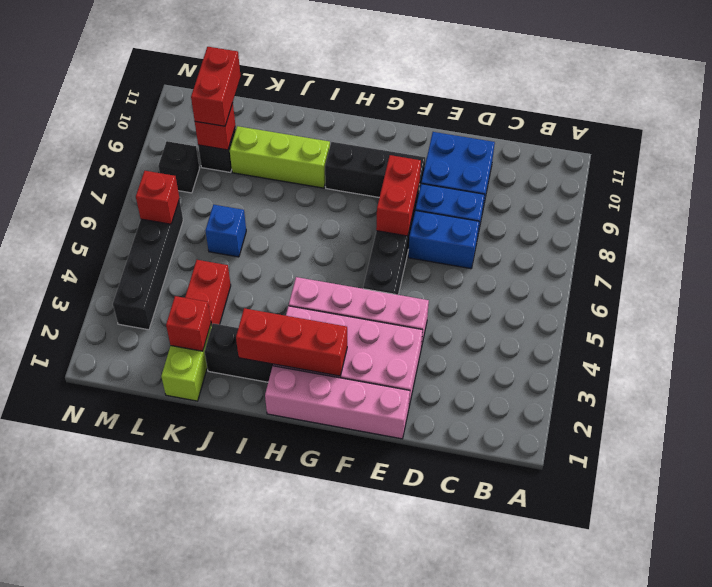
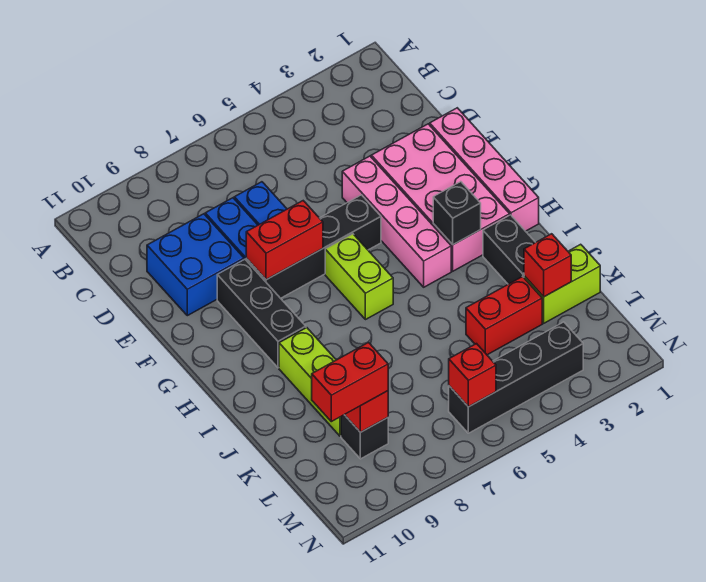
red 1x3 brick [236,308,347,376] -> none
none -> lime 1x2 brick [325,234,393,320]
blue 1x1 brick [205,205,246,257] -> none
black 1x1 brick [158,141,200,193] -> black 1x1 brick moved to [433,182,481,245]

